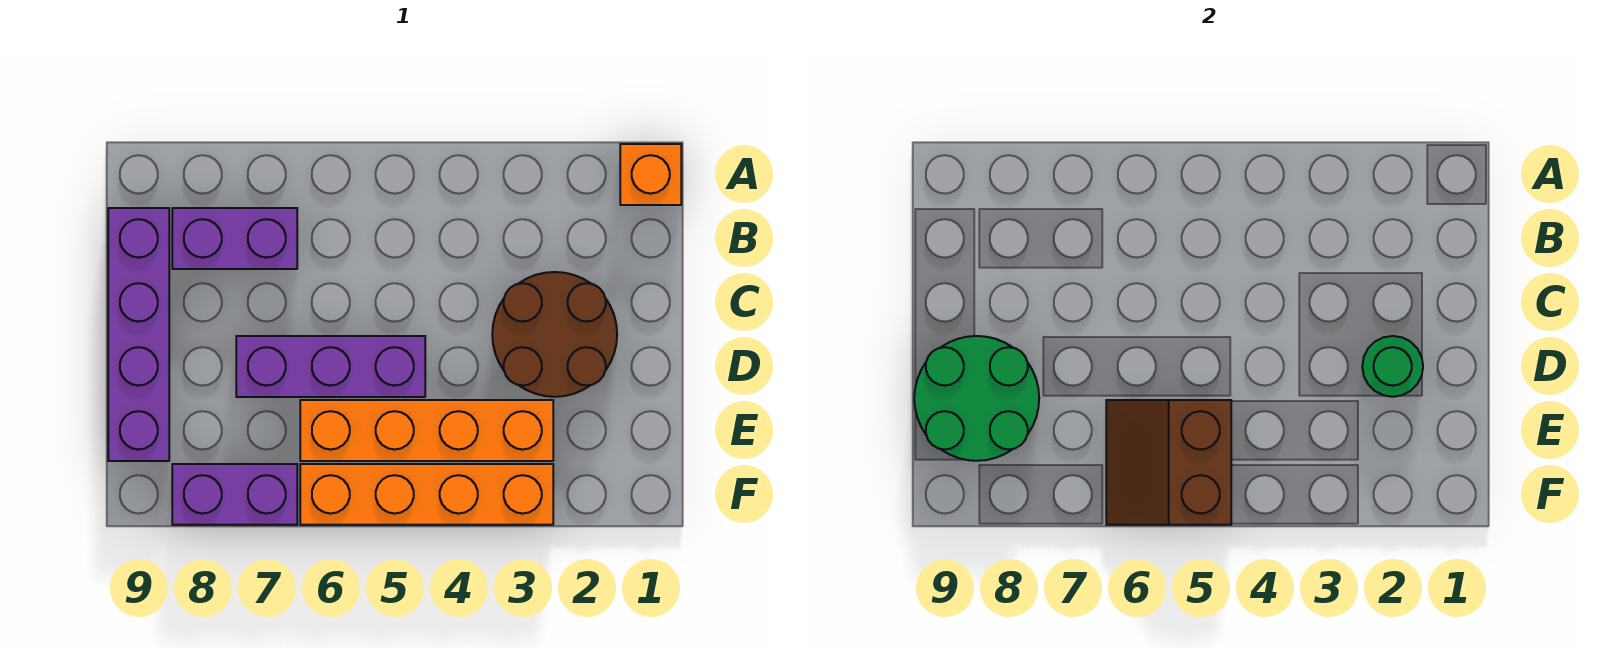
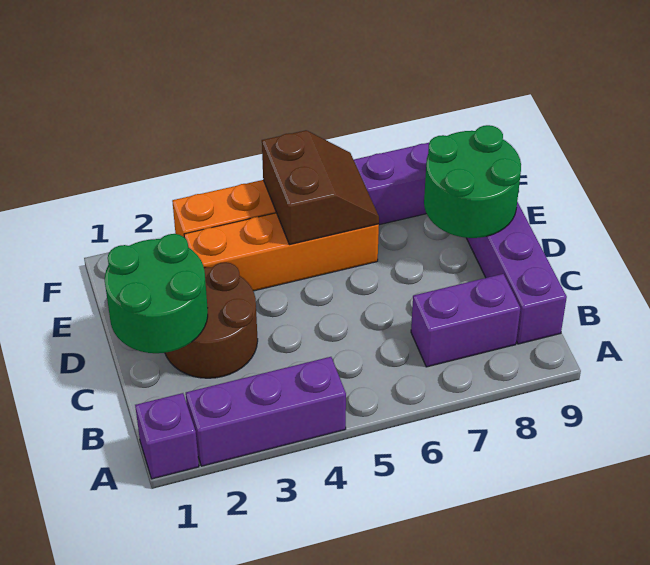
orange 1x1 brick [620,144,681,205] -> purple 1x1 brick [135,393,199,479]
green 1x1 round brick [1362,336,1423,397] -> green 2x2 round brick [105,234,208,353]
purple 1x3 brick [236,336,425,397] -> purple 1x3 brick moved to [186,357,346,466]

